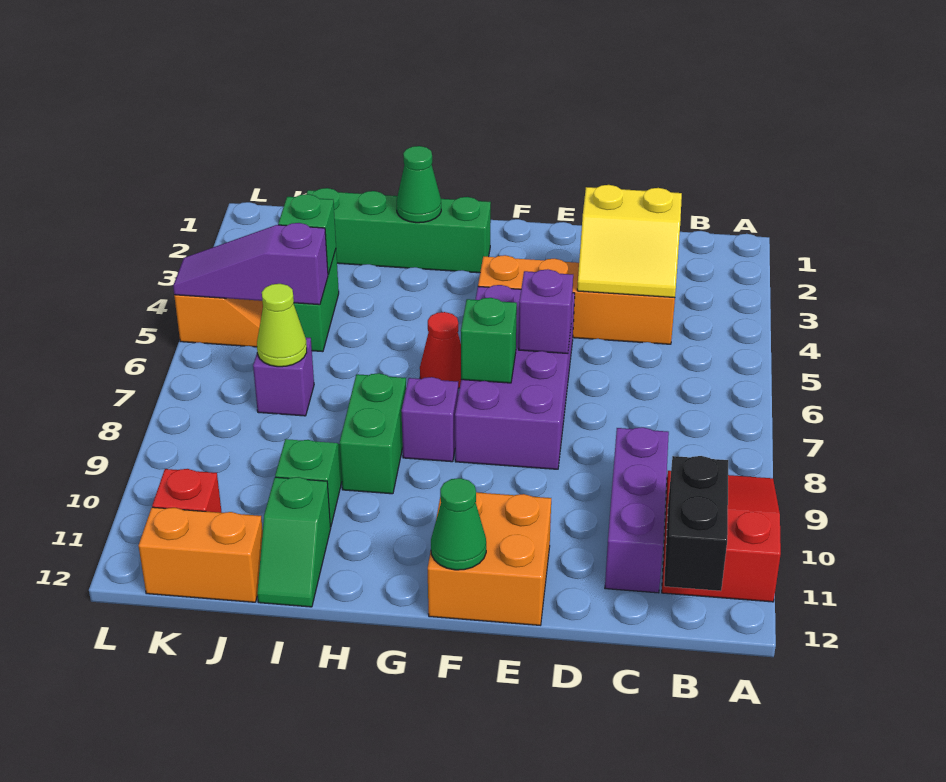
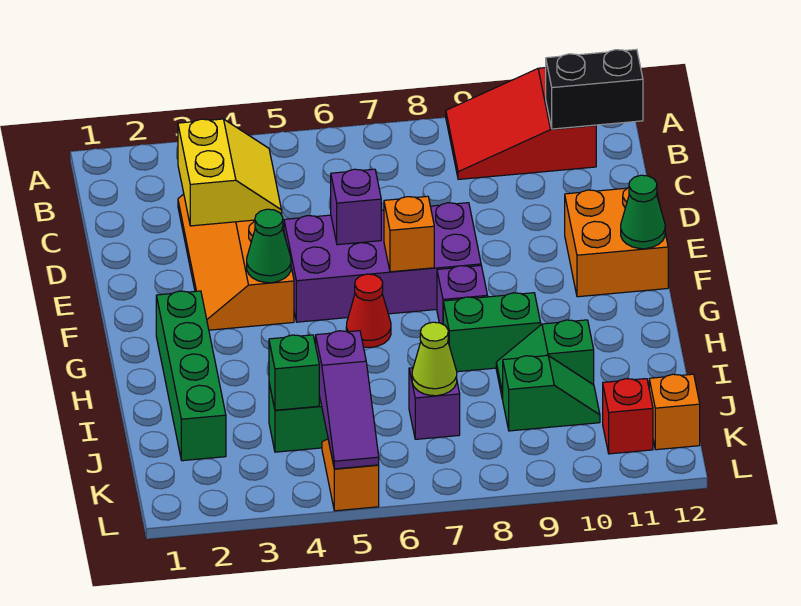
purple 1x3 brick [605,427,669,593] -> none
green 1x1 brick [461,298,517,383] -> orange 1x1 brick [384,196,434,272]
green 1x1 cone [397,146,441,223] -> green 1x1 cone moved to [247,209,291,283]
green 1x2 slope [257,477,331,607] -> green 1x2 slope moved to [502,356,600,431]
orange 1x2 brick [139,507,263,602] -> orange 1x1 brick [649,374,700,450]

